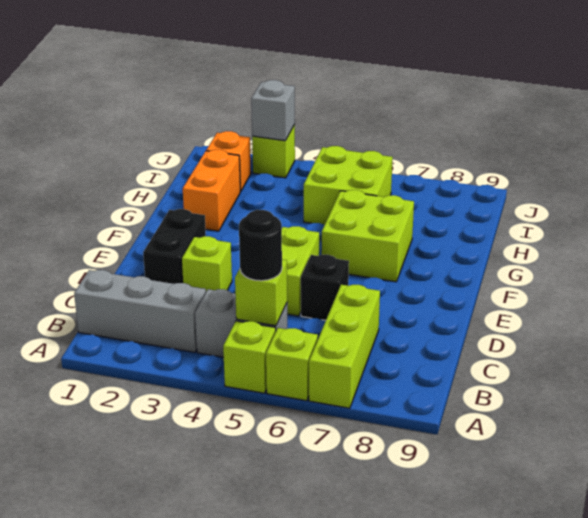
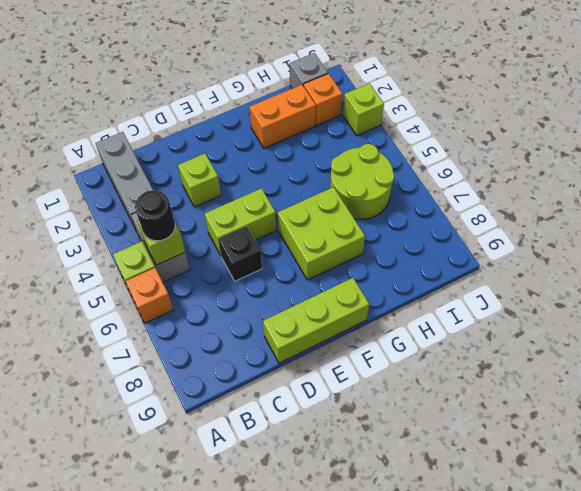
lime 1x1 brick [266,328,318,401] -> orange 1x1 brick [126,268,173,323]
lime 1x3 brick [309,285,380,408] -> lime 1x3 brick moved to [263,278,369,363]
black 1x2 brick [143,209,206,284] -> none
lime 2x2 brick [304,146,393,225] -> lime 2x2 round brick [330,144,394,219]
grey 1x1 brick [251,80,295,141] -> grey 1x1 brick moved to [290,53,328,88]

